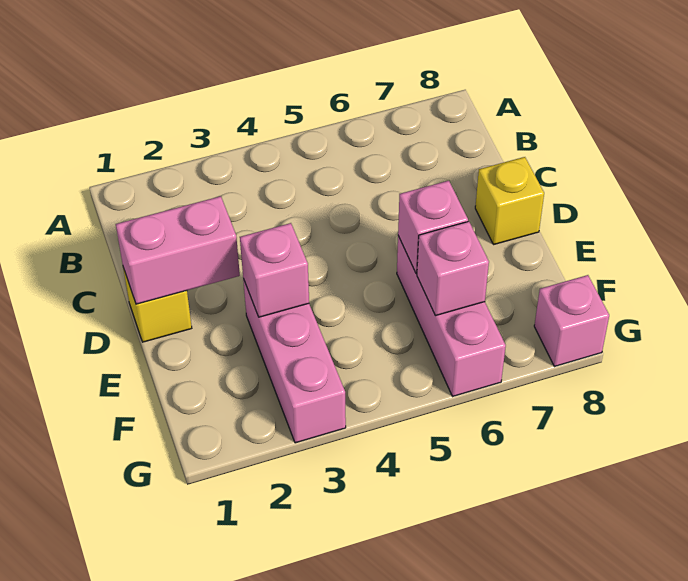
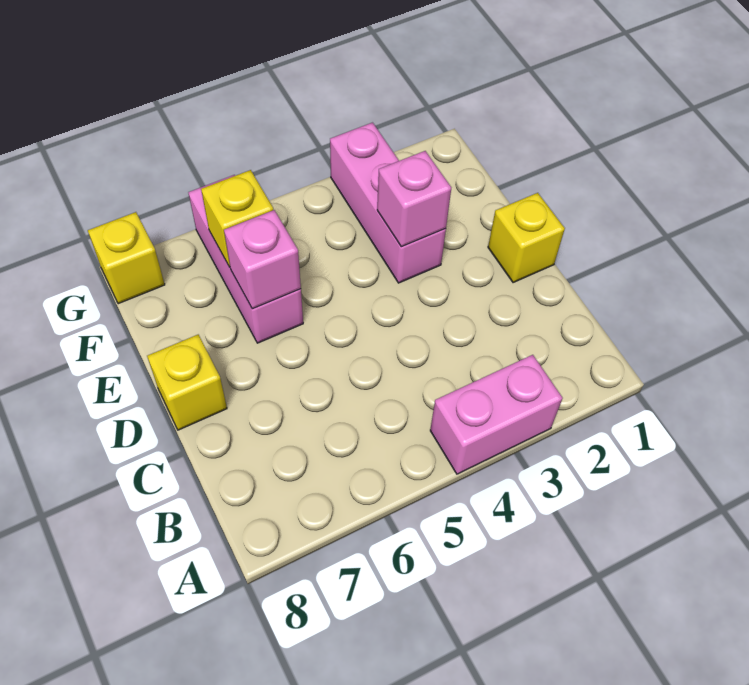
pink 1x2 brick [116,196,240,304] -> pink 1x2 brick moved to [430,355,563,474]
pink 1x1 brick [417,221,489,316] -> yellow 1x1 brick [201,170,273,267]
pink 1x1 brick [534,275,609,367] -> yellow 1x1 brick [88,212,165,304]

